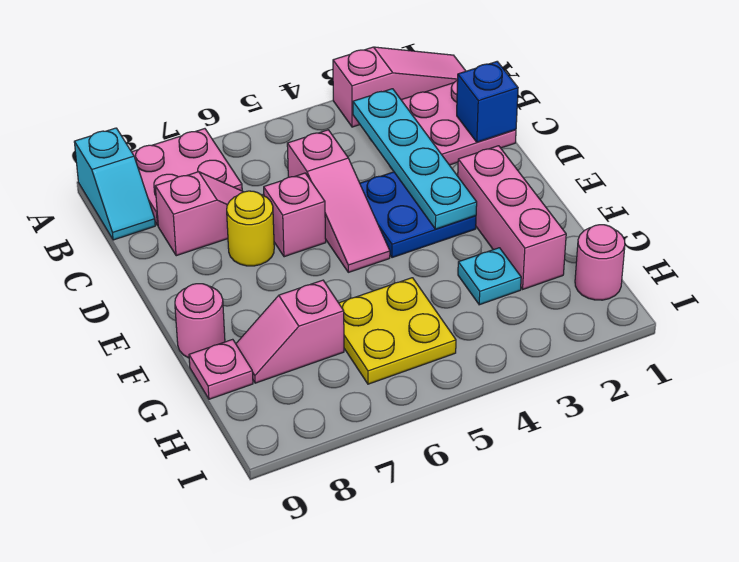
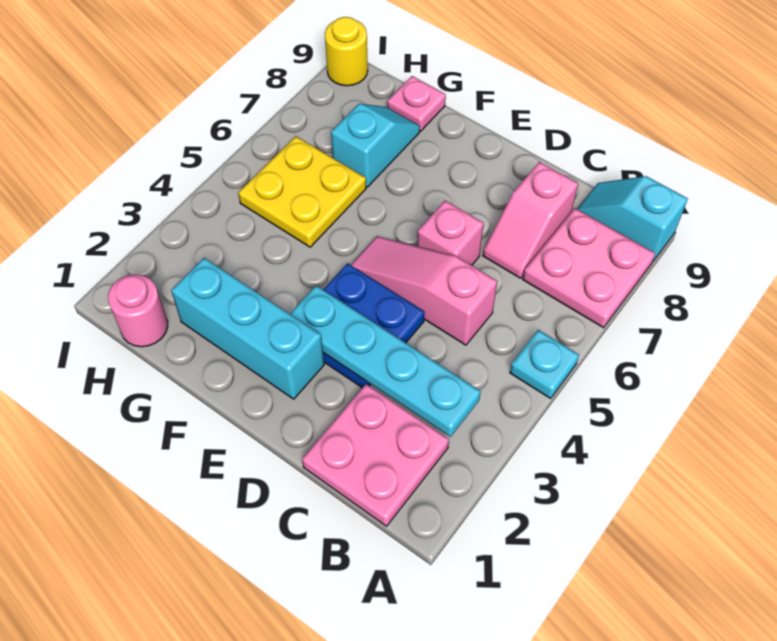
pink 1x3 slope [333,47,466,127] -> none
blue 1x1 brick [457,62,518,142] -> none
yellow 1x1 round brick [227,191,274,266] -> yellow 1x1 round brick moved to [325,17,368,86]
pink 1x3 brick [458,146,566,289] -> cyan 1x3 brick [171,258,324,399]
pink 1x1 round brick [175,284,225,358] -> none
cyan 1x1 plate [458,248,521,305] -> cyan 1x1 plate moved to [510,330,579,398]
pink 1x2 slope [236,280,344,383] -> cyan 1x2 slope [331,104,420,187]

